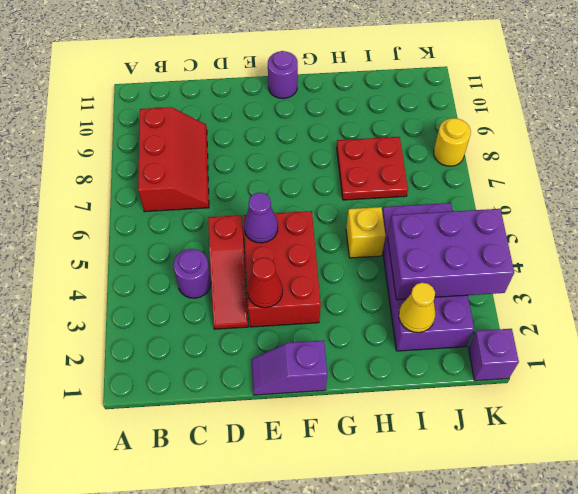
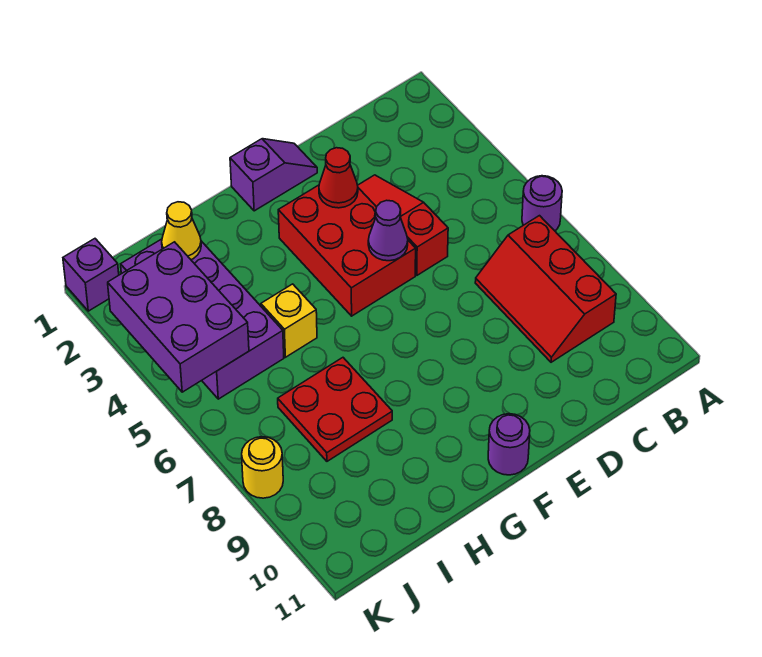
purple 1x1 round brick [173,249,211,298] -> purple 1x1 round brick moved to [522,176,562,231]
purple 2x3 brick [388,209,514,300] -> purple 2x3 brick turned to [108,242,249,392]

